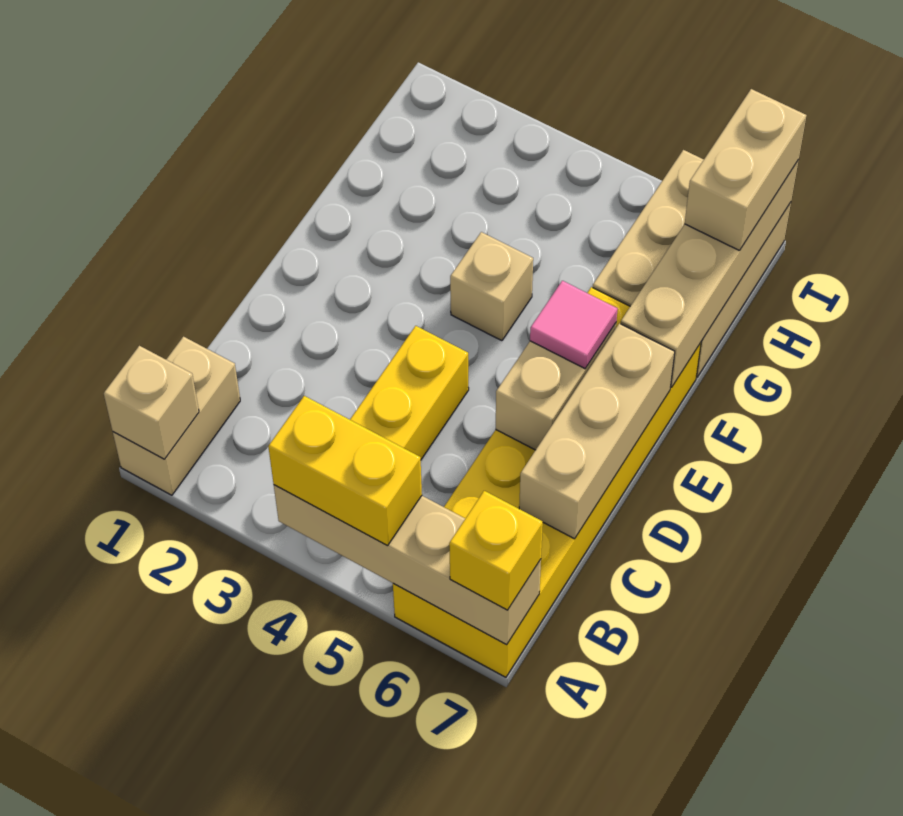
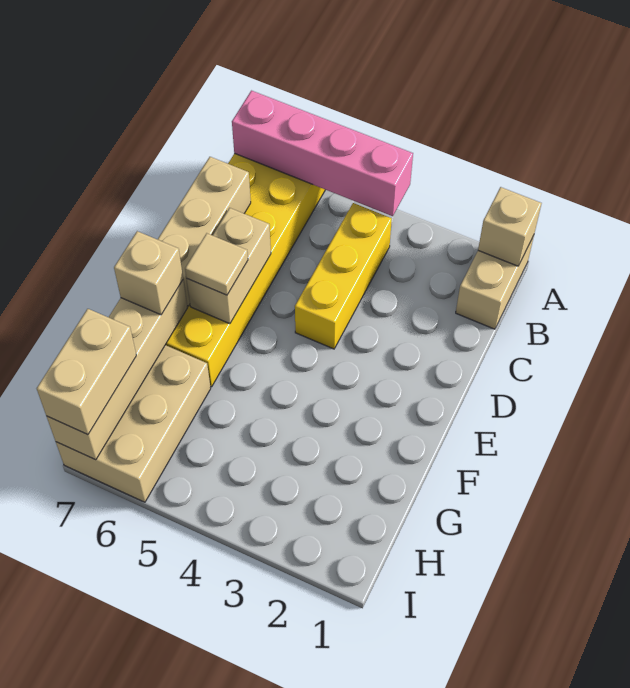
tan 1x4 brick [274,485,541,644] -> pink 1x4 brick [232,91,413,216]
yellow 1x2 brick [268,396,422,546] -> none
yellow 1x1 brick [449,491,543,610] -> none
pink 1x1 tile [530,281,618,369] -> tan 1x1 tile [185,233,248,295]
tan 1x1 brick [450,232,533,341] -> tan 1x1 brick moved to [114,231,183,315]

